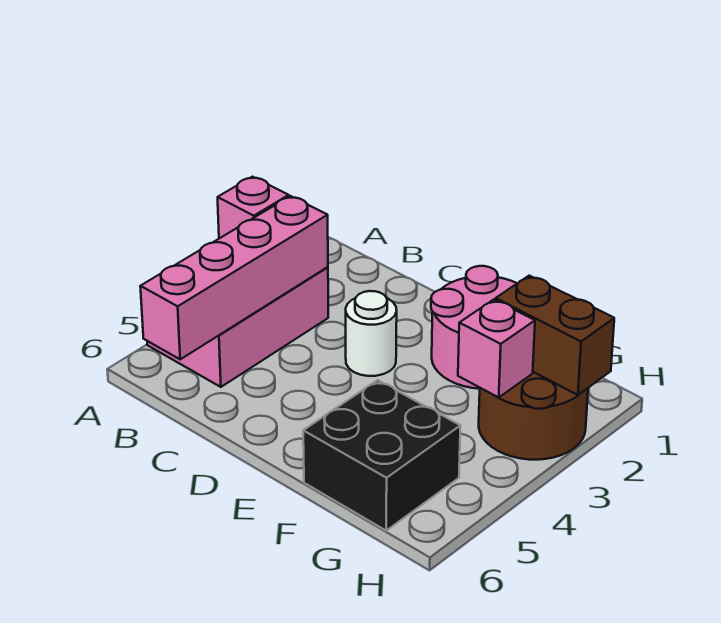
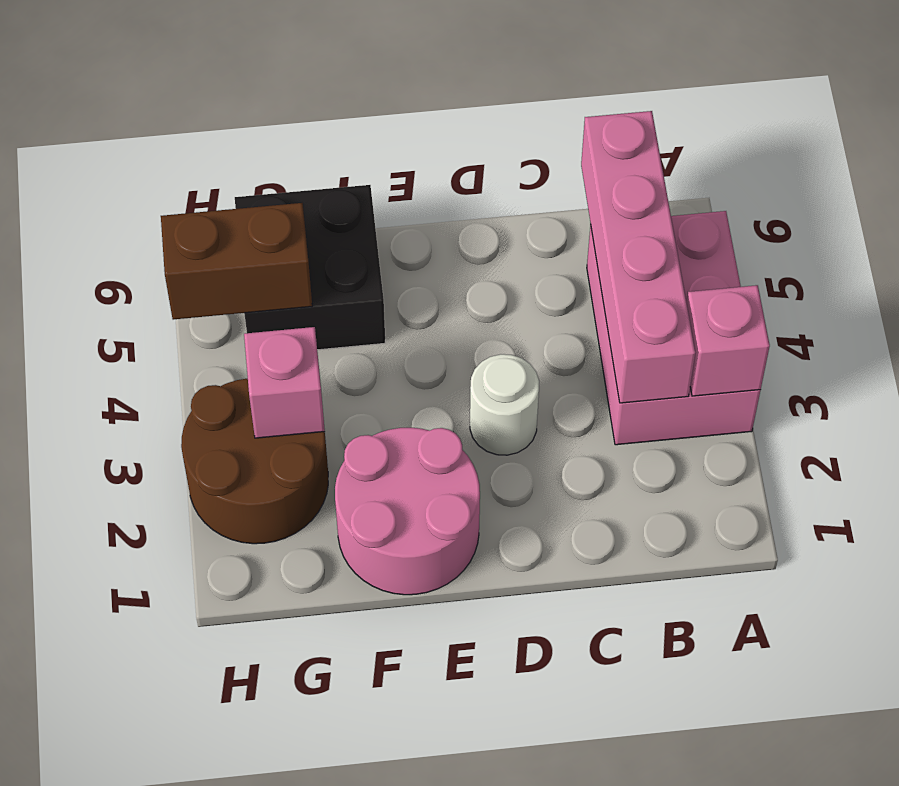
brown 1x2 brick [495,276,614,395] -> brown 1x2 brick moved to [161,203,312,320]

